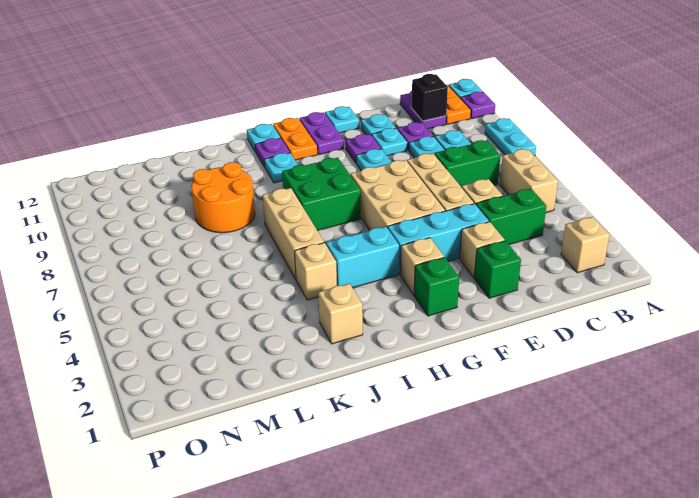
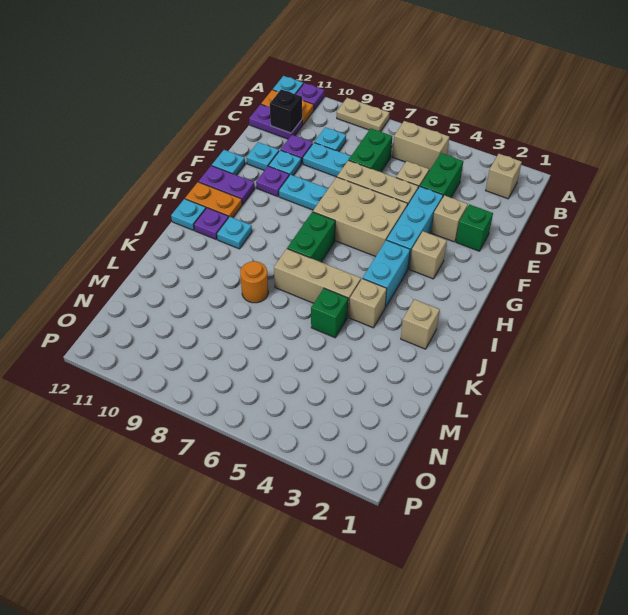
cyan 1x2 plate [485,118,536,156] -> tan 1x2 plate [337,98,389,131]
green 1x1 brick [414,257,459,316] -> green 1x1 brick moved to [311,288,348,338]
green 2x2 brick [282,158,361,231] -> green 1x2 brick [287,212,335,262]
orange 2x2 round brick [191,162,255,233] -> orange 1x1 round brick [240,261,268,303]

